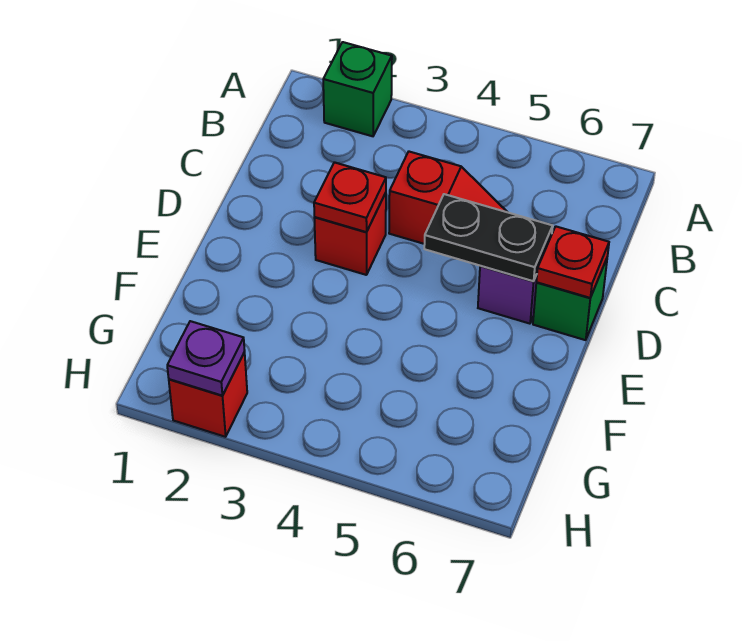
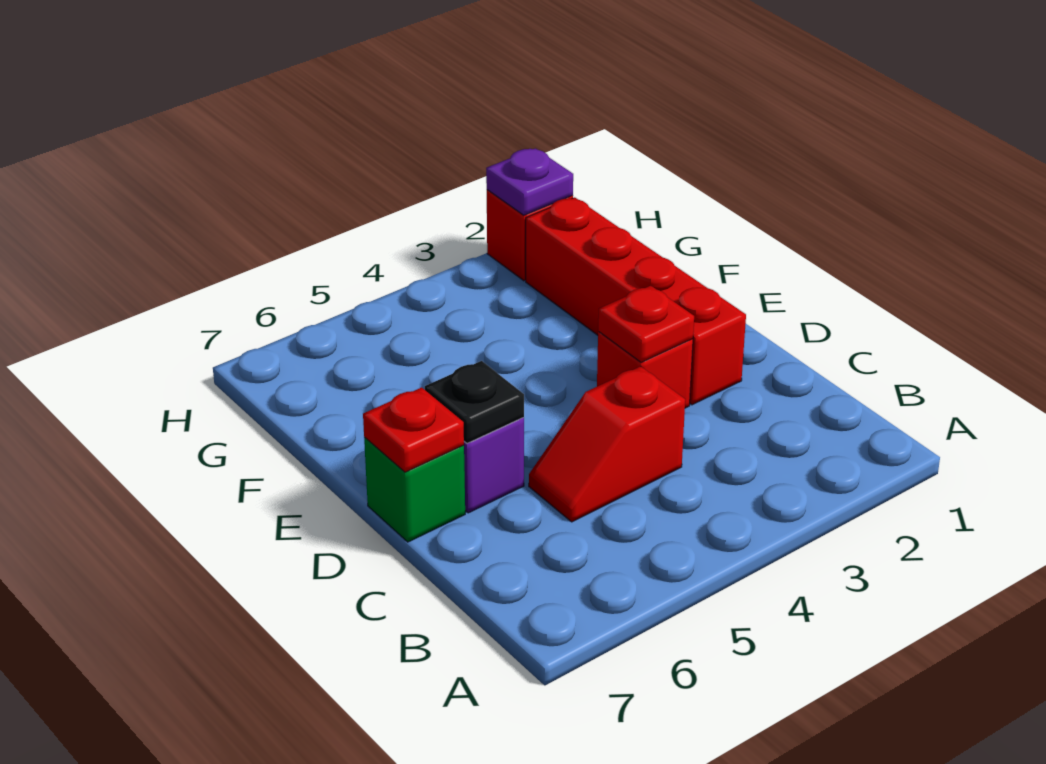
green 1x1 brick [323,42,392,136] -> none
none -> red 1x4 brick [526,197,746,405]
black 1x2 plate [424,194,553,281] -> black 1x1 plate [425,361,524,443]

